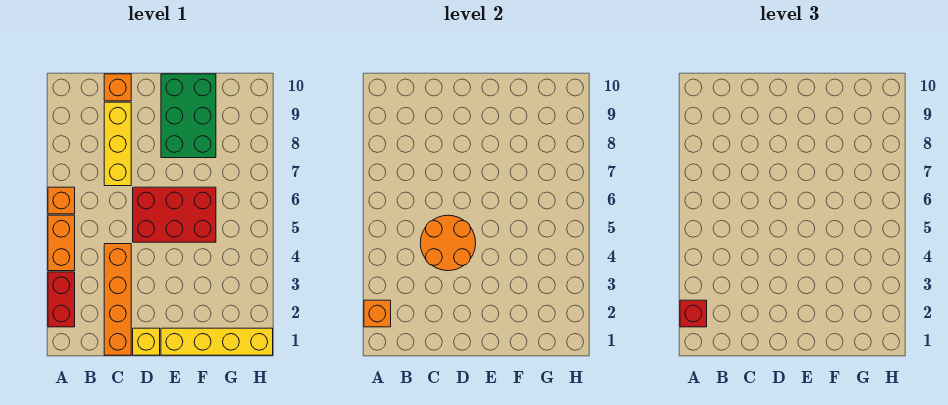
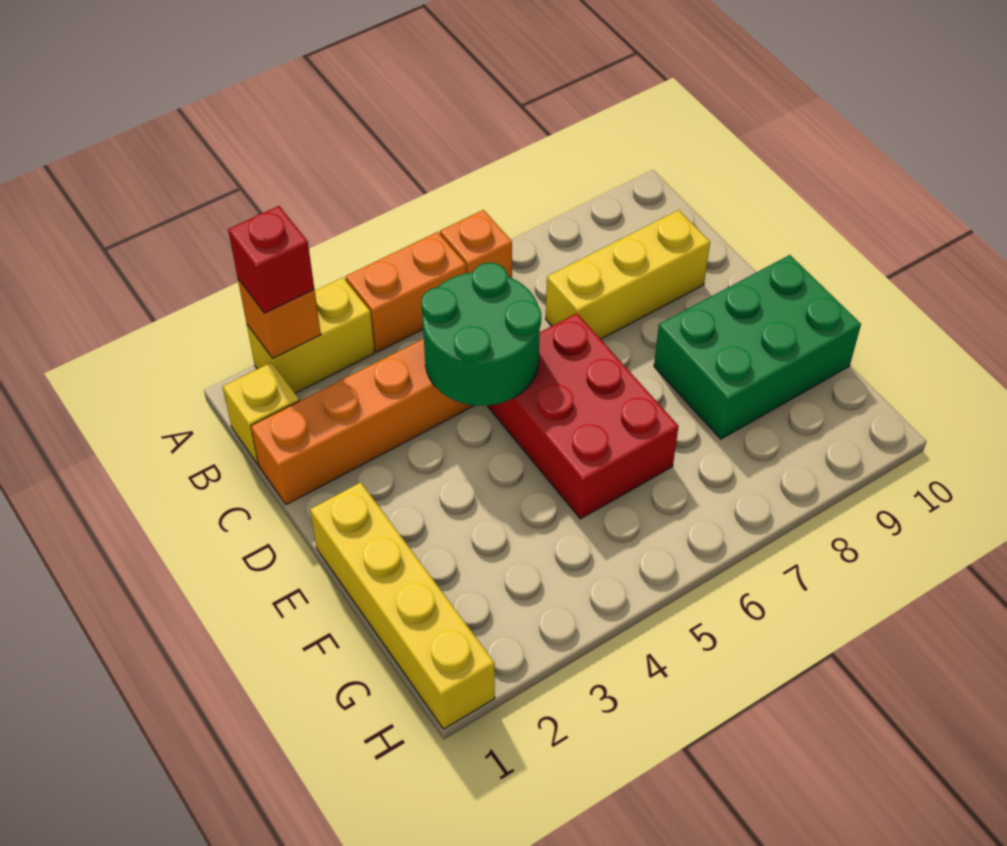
red 1x2 brick [48,272,75,327] -> yellow 1x2 brick [247,278,375,393]
orange 2x2 round brick [420,215,476,271] -> green 2x2 round brick [421,263,541,406]
orange 1x1 brick [104,74,131,101] -> none
yellow 1x1 brick [133,328,160,355] -> yellow 1x1 brick moved to [223,362,299,464]

